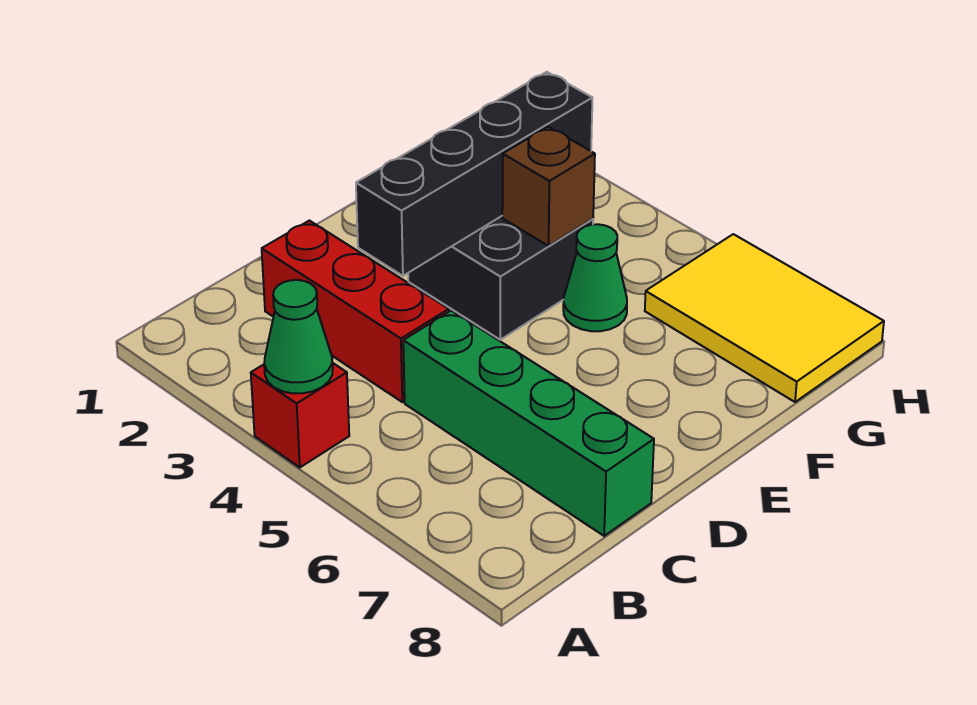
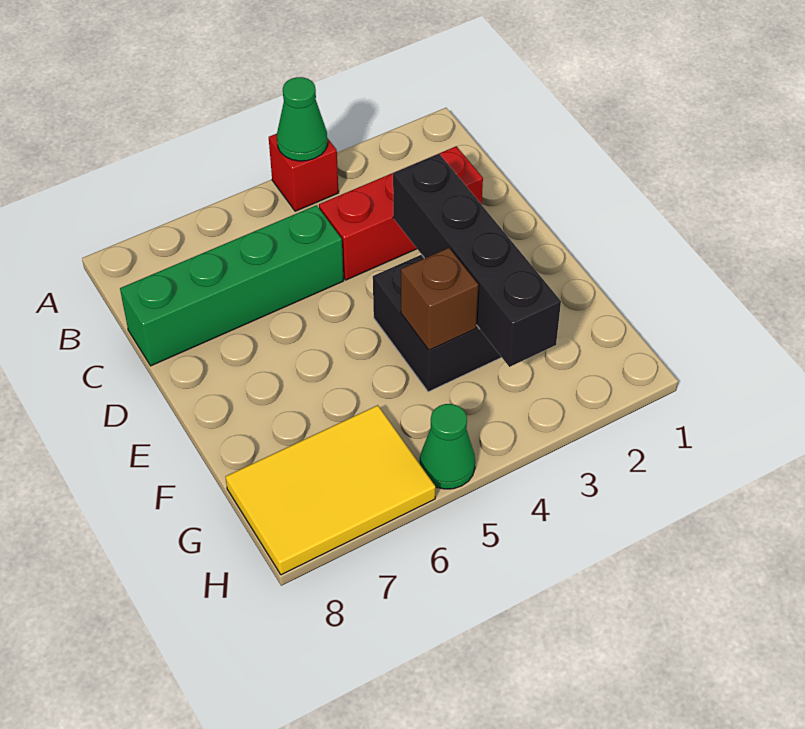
green 1x1 cone [563,224,627,331] -> green 1x1 cone moved to [420,404,475,489]

